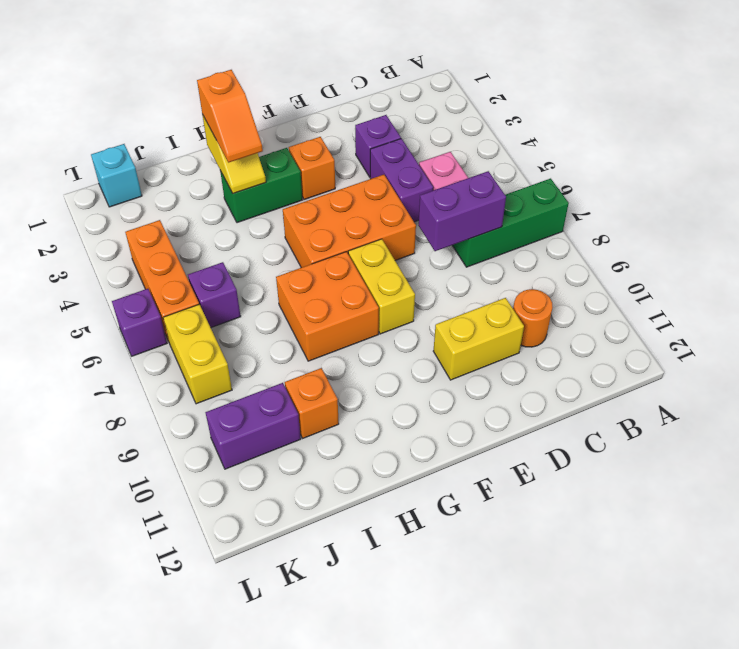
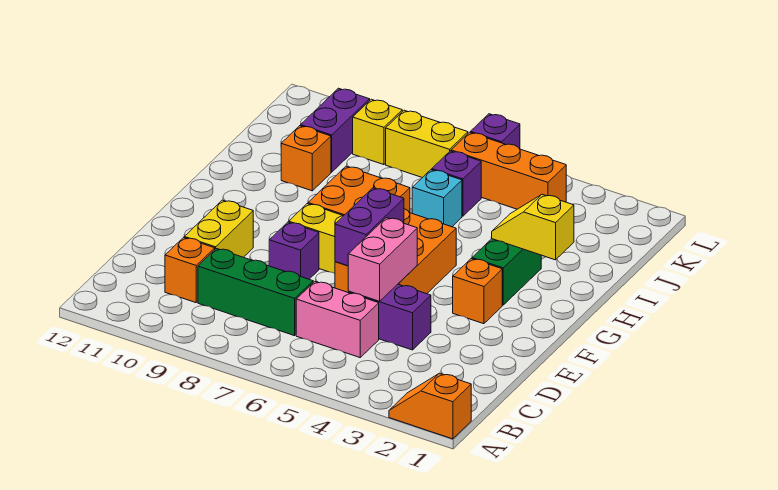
green 1x3 brick [452,178,569,267] -> green 1x3 brick turned to [198,249,313,336]
purple 1x2 brick [418,171,506,251] -> purple 1x2 brick moved to [335,188,404,266]
orange 1x1 round brick [513,289,553,347] -> orange 1x1 brick [165,237,215,303]
purple 1x1 brick [355,115,401,177] -> purple 1x1 brick moved to [269,222,319,279]
none -> pink 1x2 brick [348,218,417,301]
orange 1x2 slope [197,70,263,163] -> orange 1x2 slope moved to [389,373,471,439]
cyan 1x1 brick [91,144,142,207] -> cyan 1x1 brick moved to [412,170,462,227]
none -> yellow 1x1 brick [353,99,402,165]

